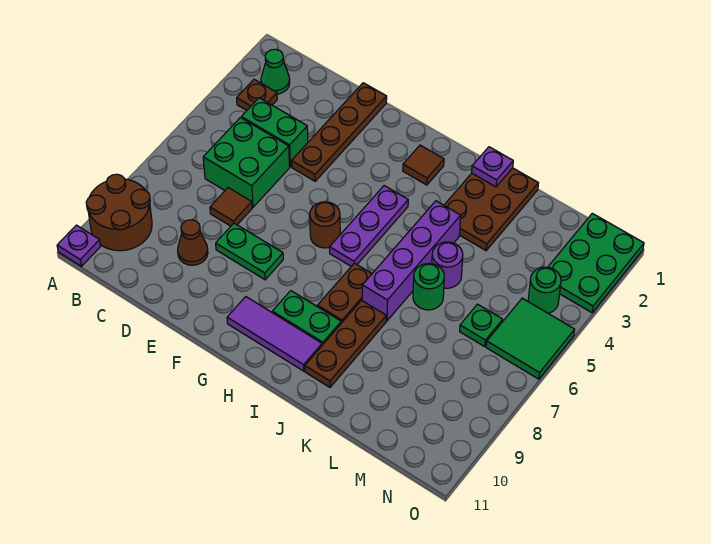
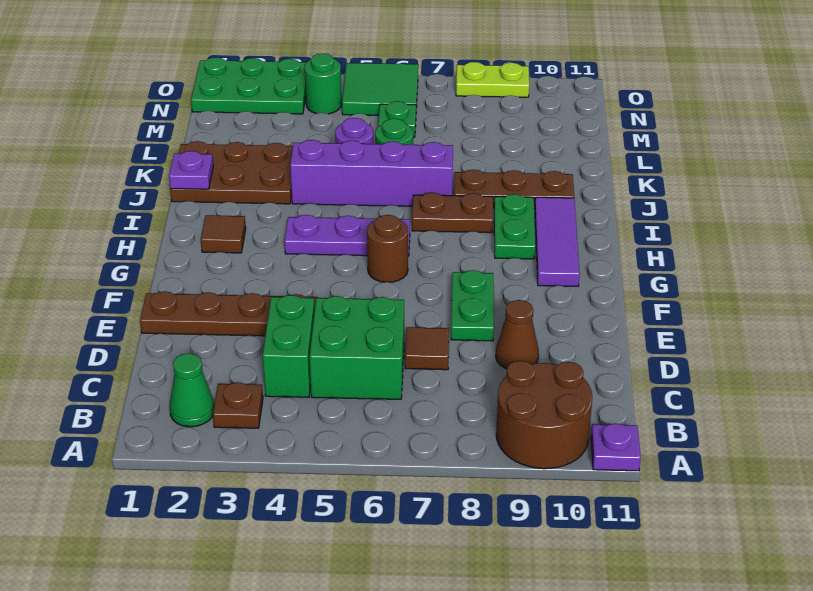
none -> lime 1x2 plate [456,62,529,97]

